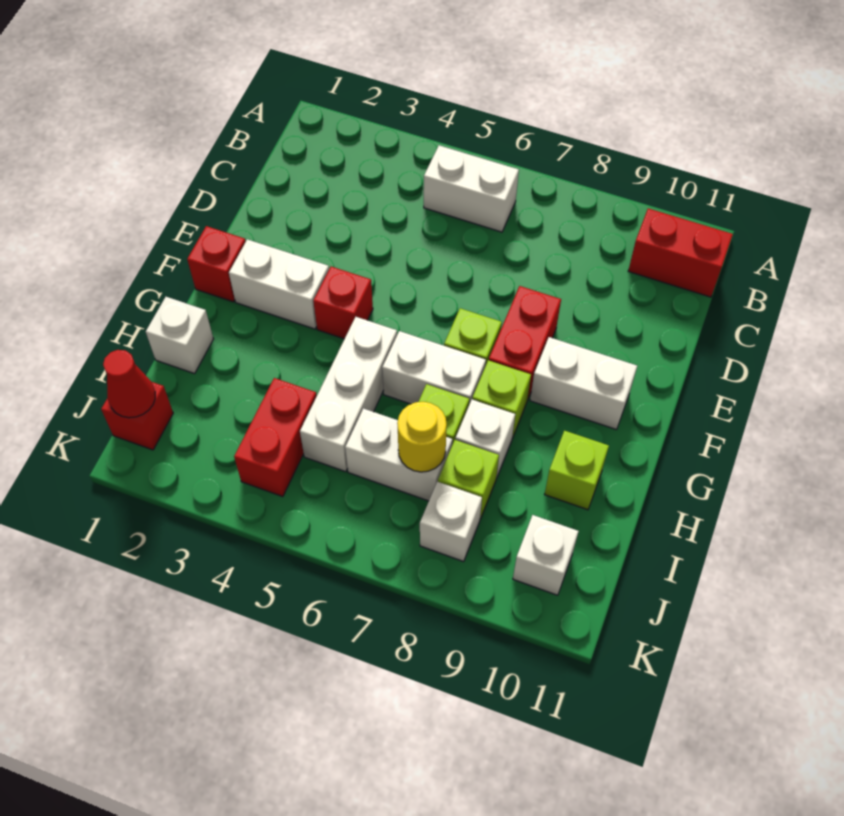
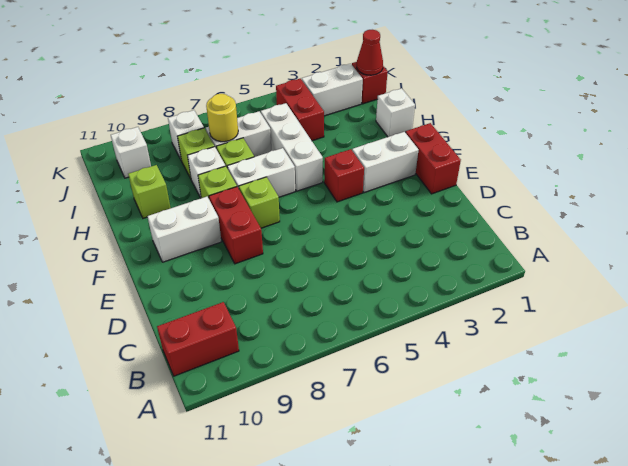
white 1x2 brick [424,145,519,232] -> white 1x2 brick moved to [302,64,363,116]
red 1x1 brick [187,226,246,302] -> red 1x2 brick [405,123,461,194]

